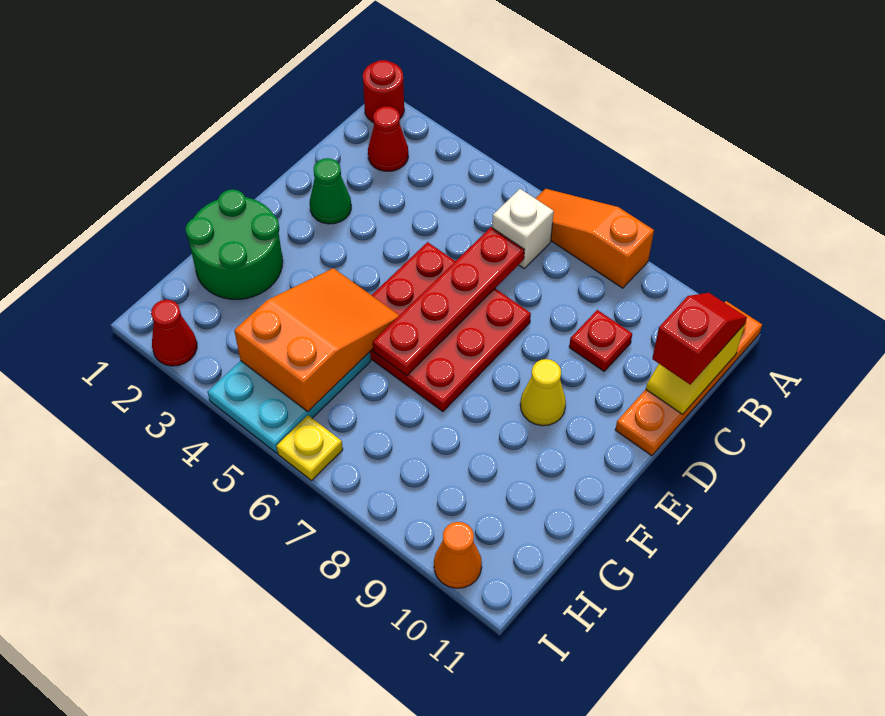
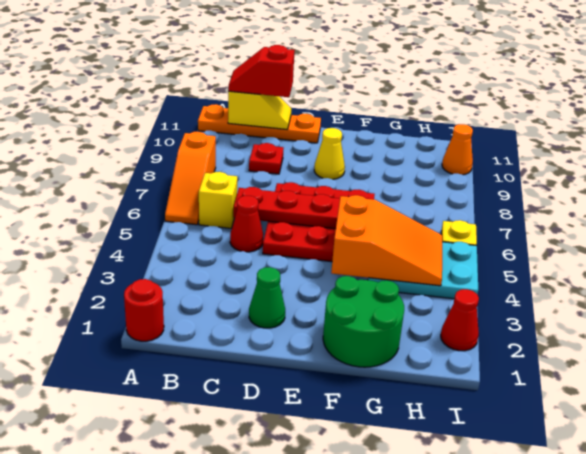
red 1x1 cone [368,106,408,171] -> red 1x1 cone moved to [230,196,263,252]
white 1x1 brick [492,189,554,268] -> yellow 1x1 brick [199,172,237,228]
orange 2x3 slope [234,268,399,411] -> orange 2x3 slope turned to [331,195,442,286]

